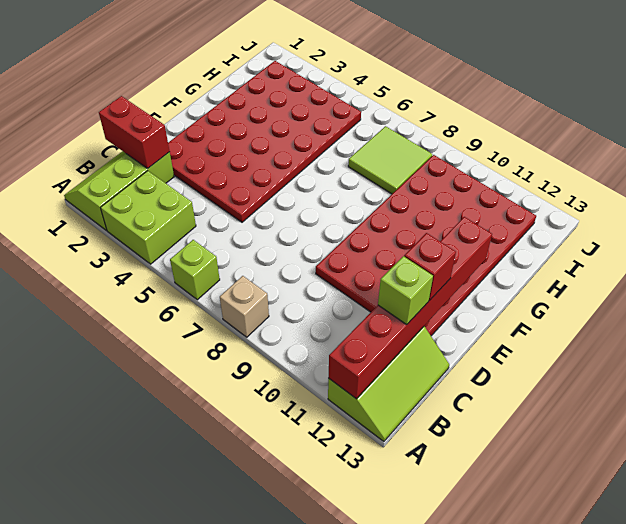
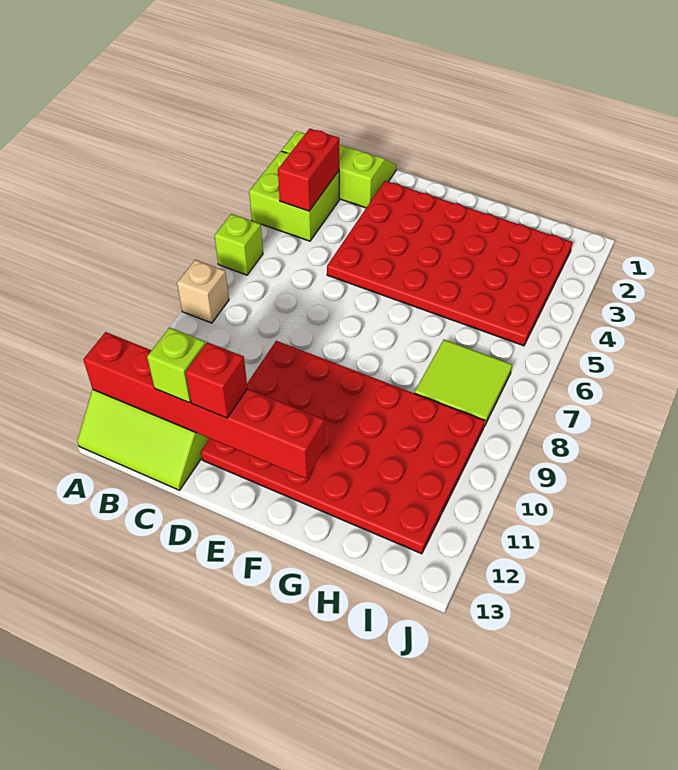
red 1x2 brick [99,96,170,168] -> red 1x2 brick moved to [278,129,339,211]

